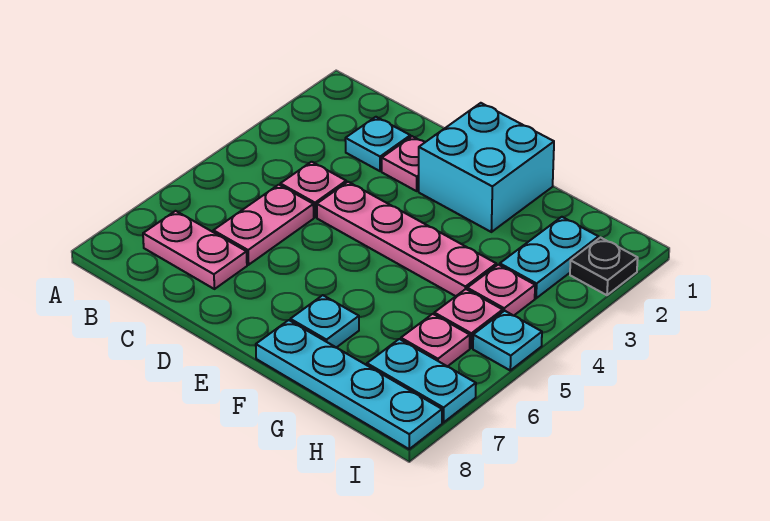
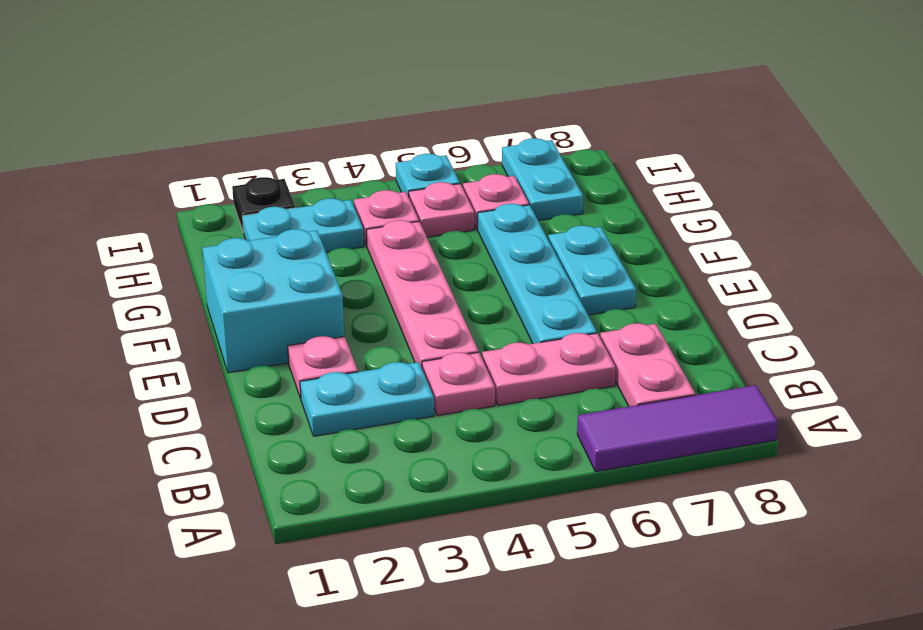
none -> purple 1x3 tile [577,385,778,472]
cyan 1x1 plate [345,117,410,171] -> cyan 1x2 plate [300,362,434,436]
cyan 1x1 plate [290,295,359,348] -> cyan 1x2 plate [548,226,636,315]
cyan 1x4 plate [256,320,442,449] -> cyan 1x4 plate moved to [478,204,597,344]

